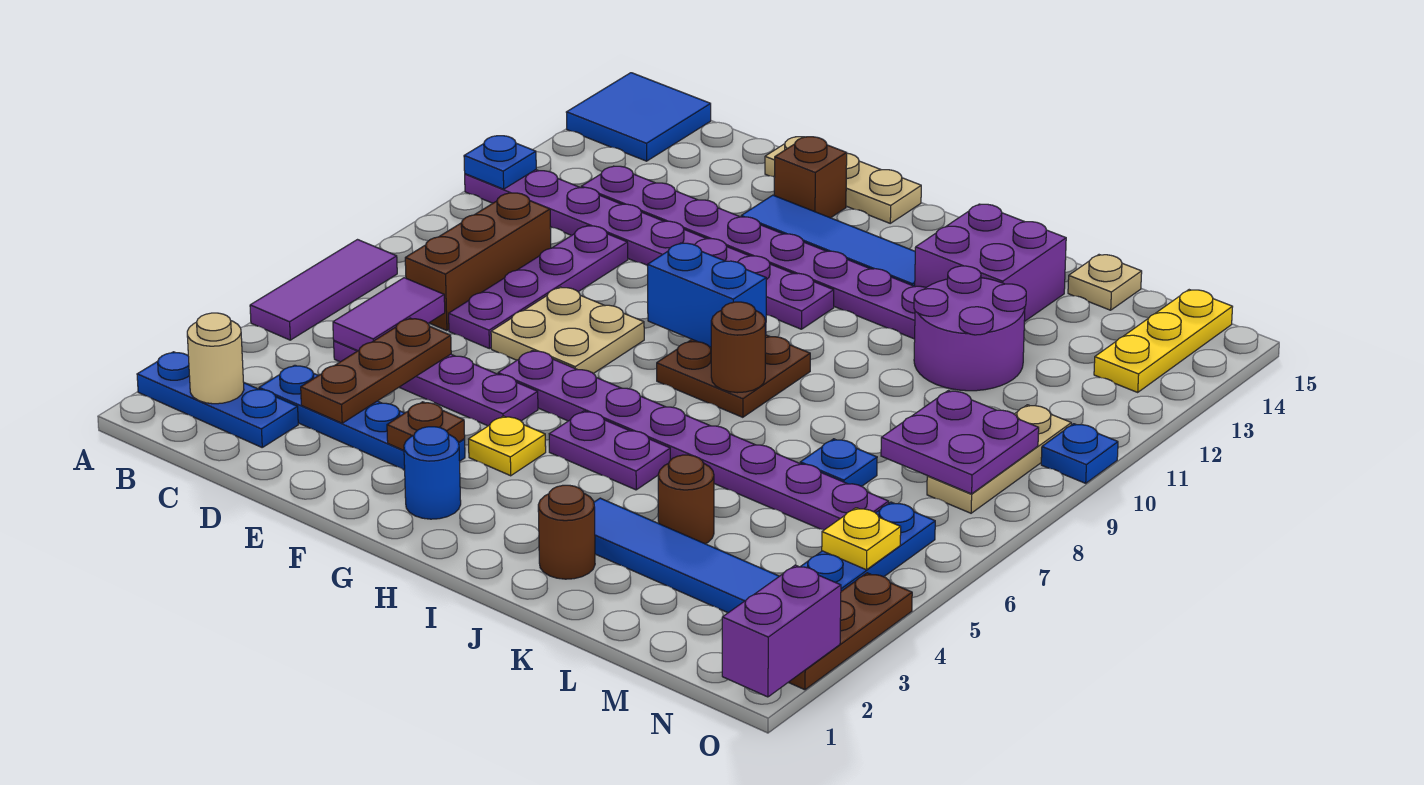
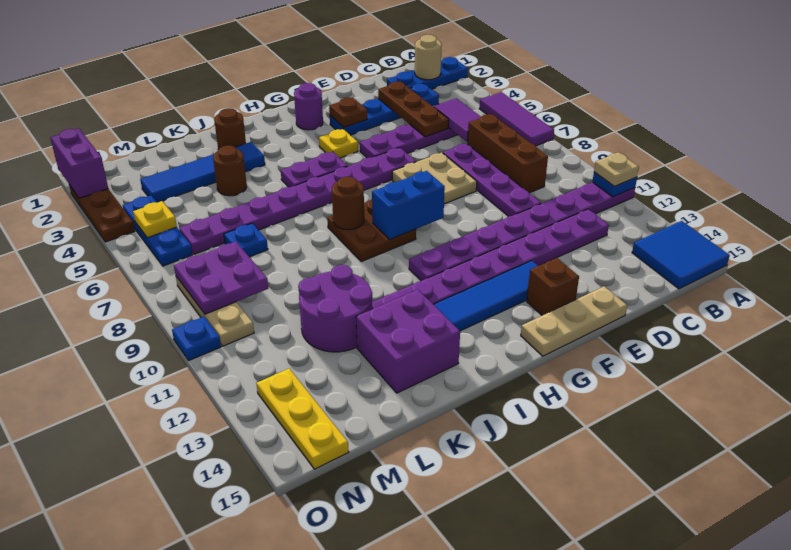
blue 1x1 round brick [404,427,461,519] -> purple 1x1 round brick [294,83,323,130]
tan 1x1 plate [1068,255,1142,310] -> tan 1x1 plate moved to [594,152,639,186]

